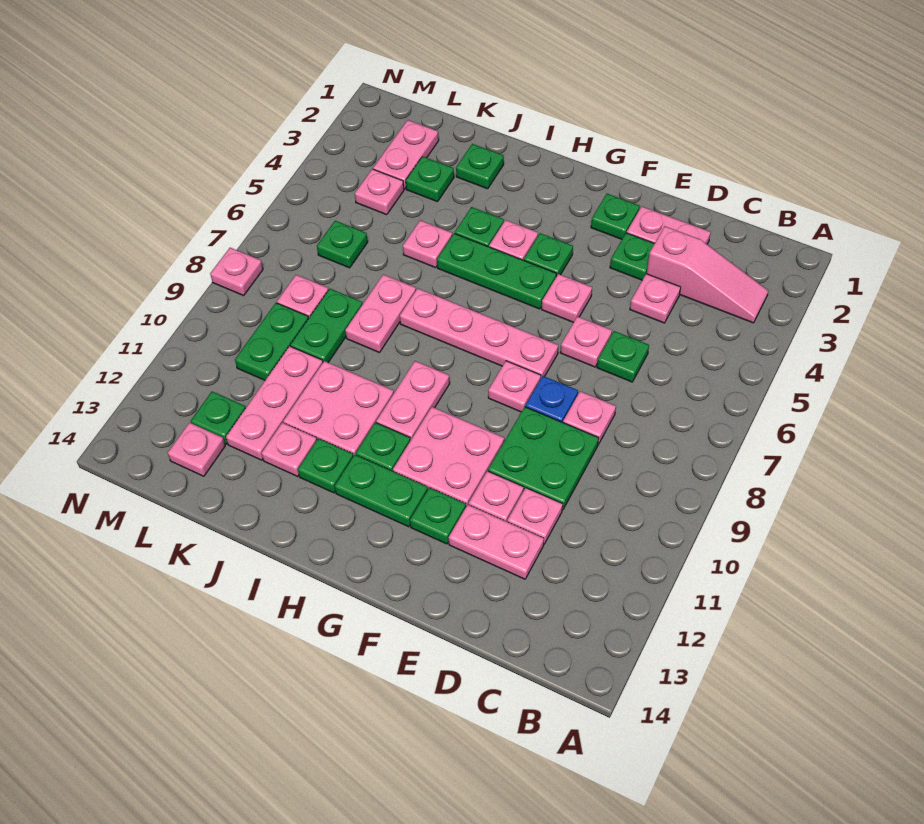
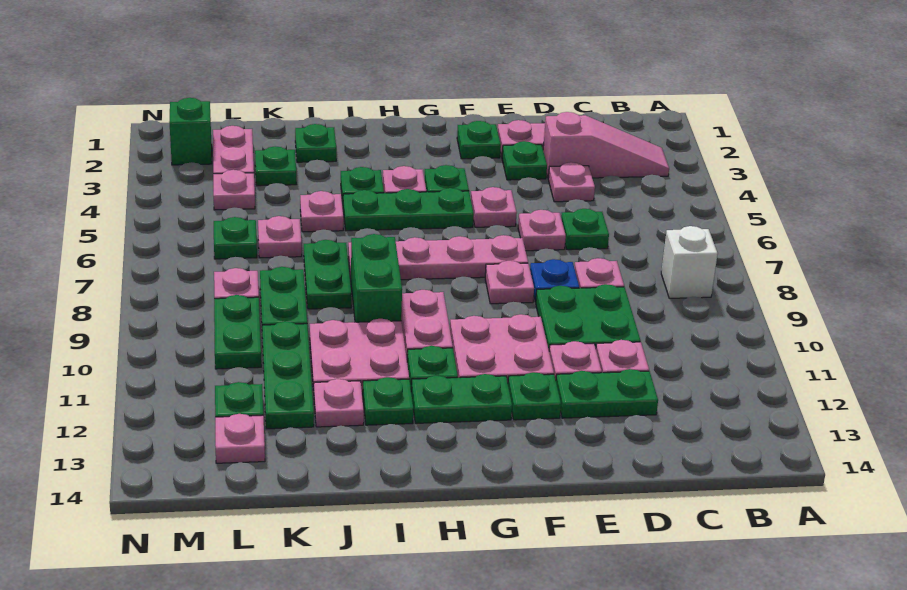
none -> white 1x1 brick [661,226,718,298]
pink 1x2 plate [448,505,544,579] -> green 1x2 plate [556,369,658,418]
none -> green 1x2 brick [351,234,402,322]
pink 1x2 plate [345,274,416,353] -> green 1x2 plate [304,240,352,309]
pink 1x3 plate [226,346,323,460] -> green 1x3 plate [262,321,314,429]
none -> green 1x1 brick [169,98,212,165]
pink 1x1 plate [210,248,263,296] -> pink 1x1 plate moved to [258,216,302,258]

